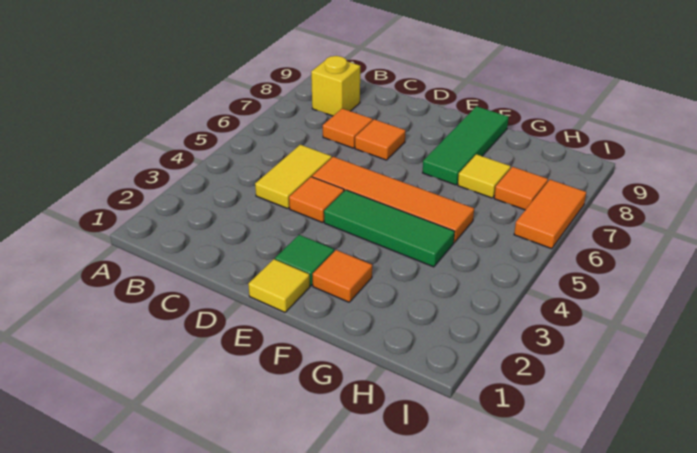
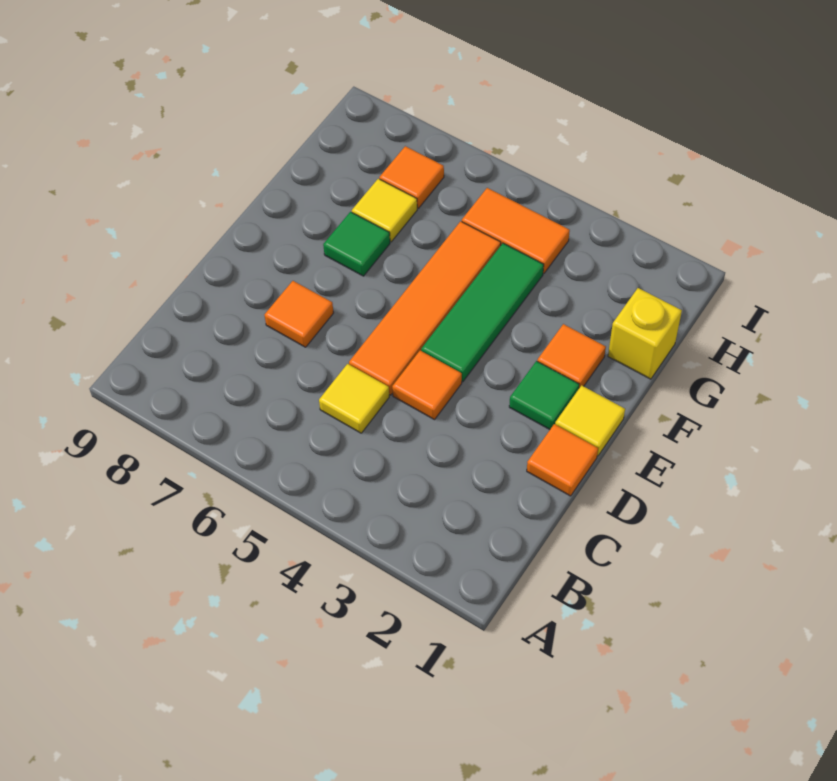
yellow 1x1 brick [311,56,360,116] -> yellow 1x1 brick moved to [608,288,682,379]
yellow 1x2 tile [255,145,332,209] -> yellow 1x1 tile [319,364,389,433]
orange 1x1 tile [323,108,373,148] -> orange 1x1 tile moved to [527,424,598,496]
green 1x3 tile [423,106,509,185] -> green 1x1 tile [323,212,390,276]
orange 1x2 tile [514,180,586,249] -> orange 1x2 tile moved to [462,188,570,273]

